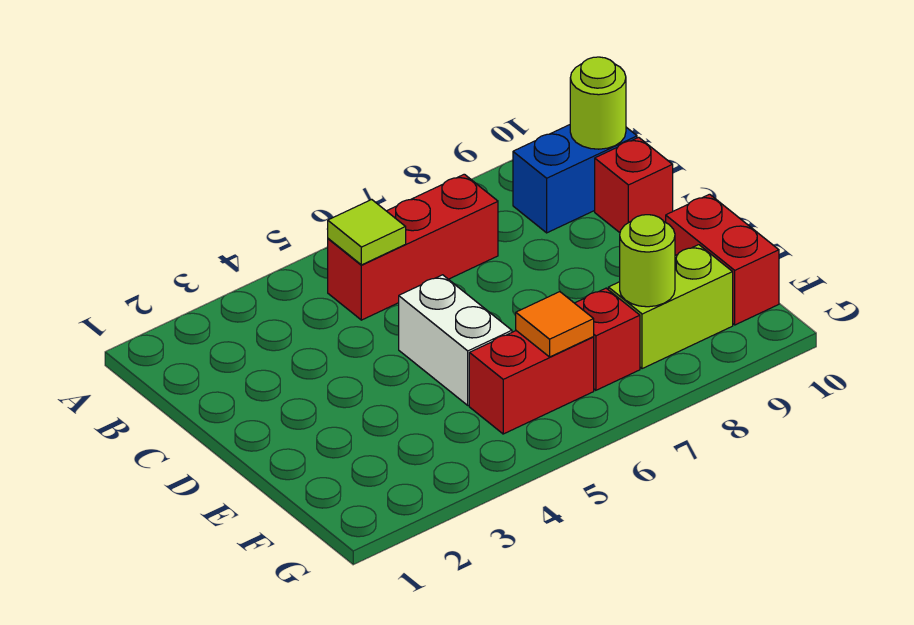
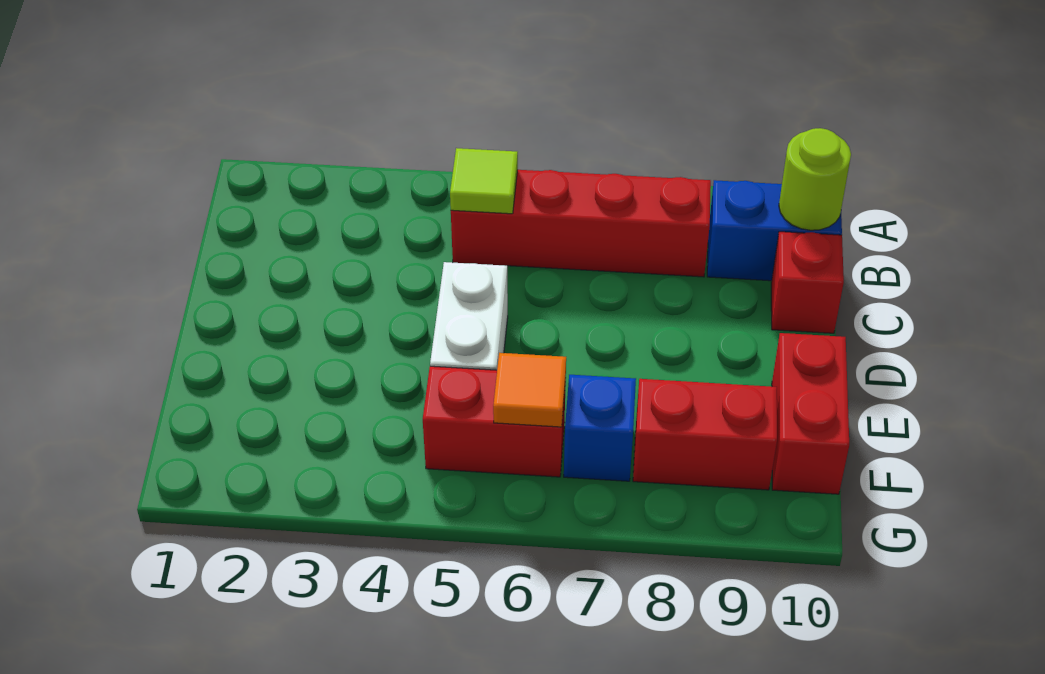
red 1x3 brick [328,174,498,320] -> red 1x4 brick [451,170,711,277]
red 1x1 brick [575,288,640,390] -> blue 1x1 brick [564,375,636,481]
lime 1x2 brick [608,245,733,369] -> red 1x2 brick [633,379,777,490]
lime 1x1 round brick [620,215,675,307] -> none

